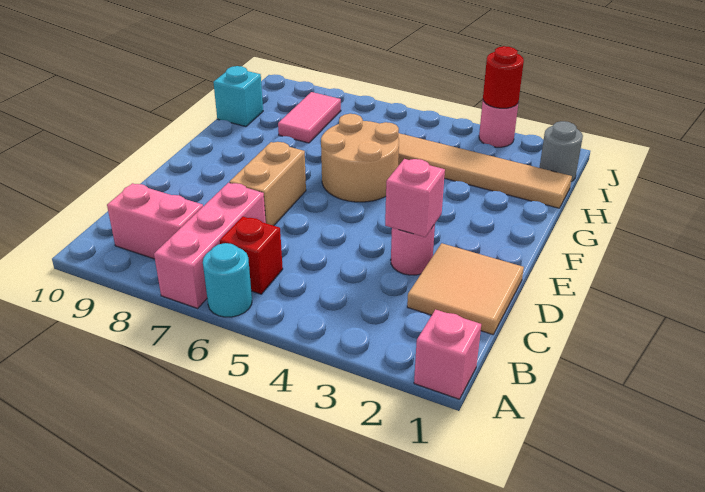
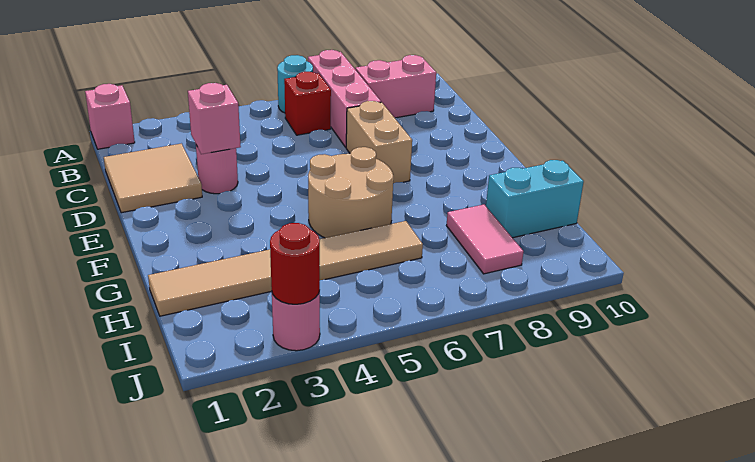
cyan 1x1 brick [213,66,263,127] -> cyan 1x2 brick [486,160,584,238]
grey 1x1 round brick [539,121,583,182] -> none

